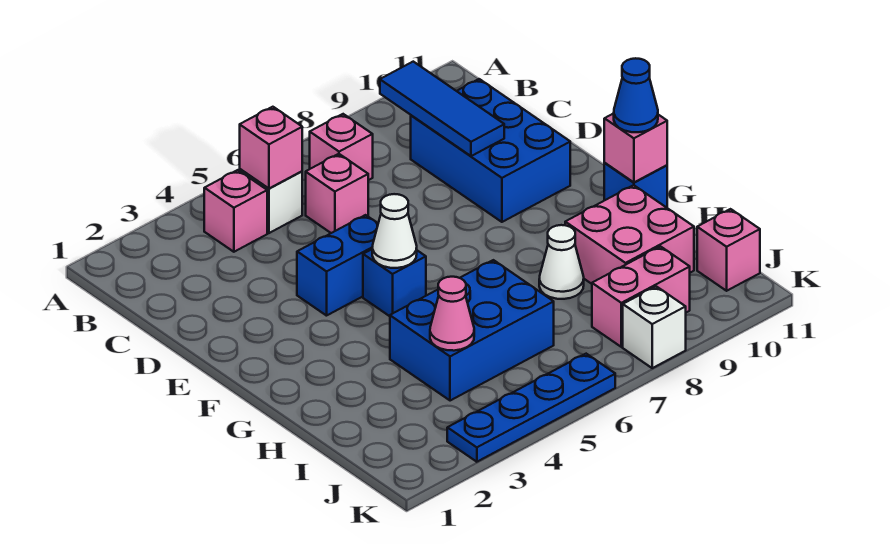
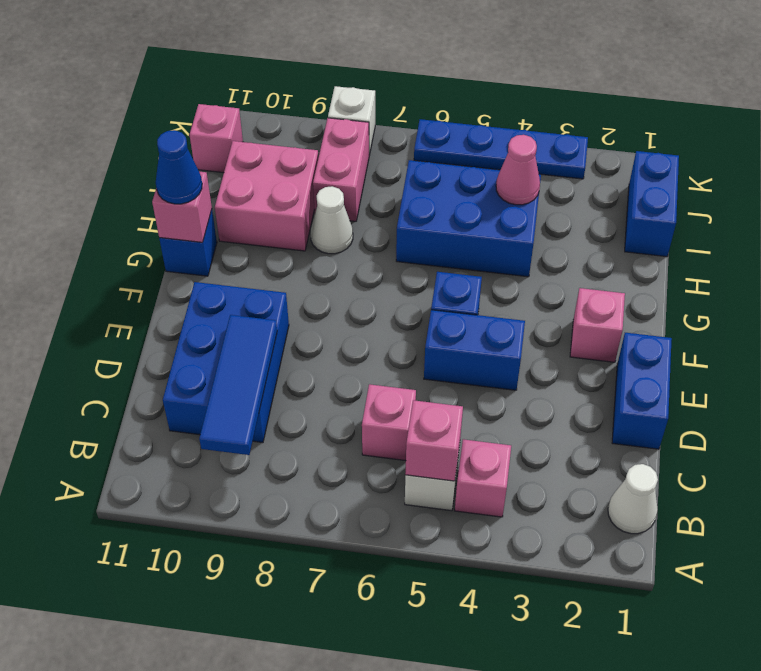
pink 1x1 brick [310,114,373,180] -> pink 1x1 brick moved to [570,288,625,362]
none -> blue 1x2 brick [612,333,672,449]
white 1x1 cone [372,194,417,268] -> white 1x1 cone moved to [608,464,658,534]
none -> blue 1x2 brick [625,151,679,257]
pink 1x2 brick [592,246,690,347] -> pink 1x2 brick turned to [313,118,369,221]

